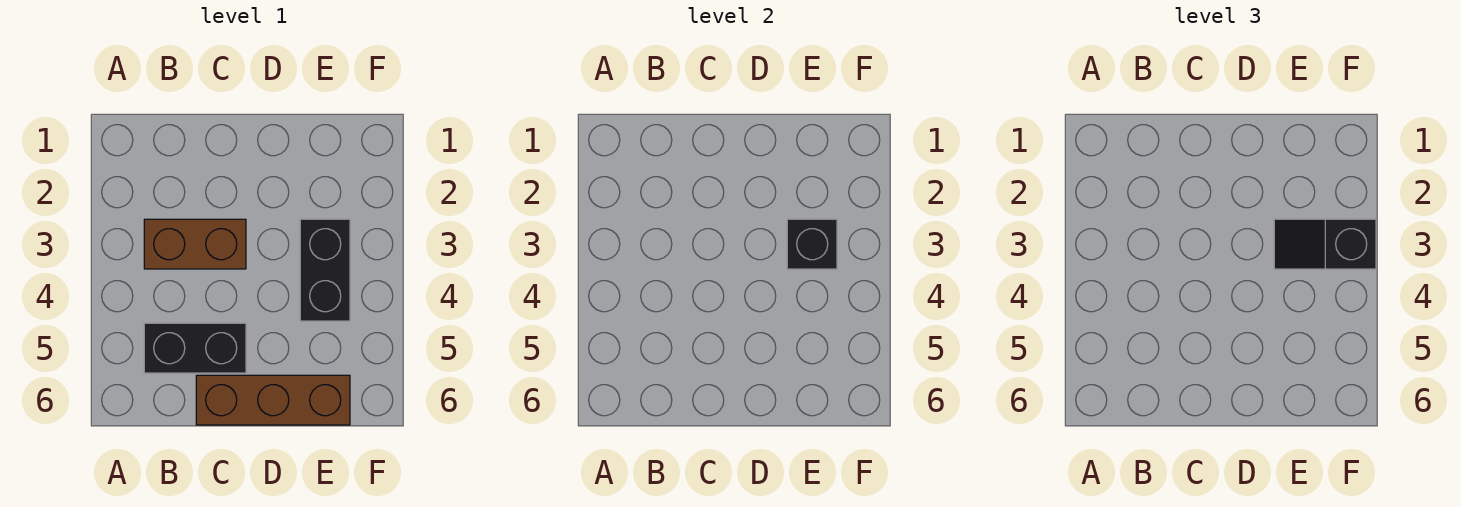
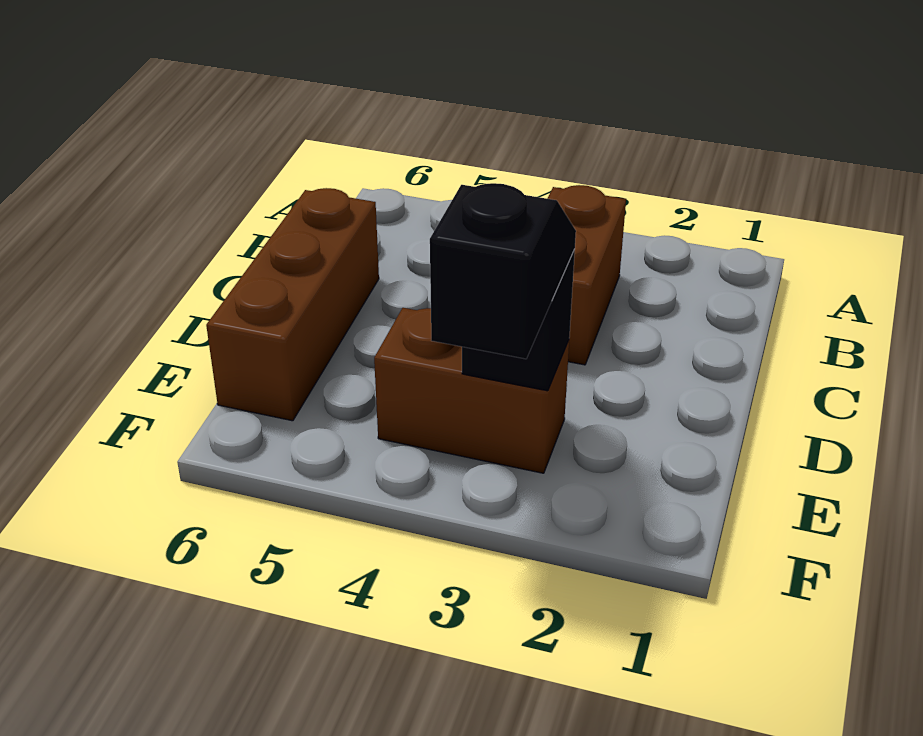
black 1x2 brick [144,323,246,373] -> none
black 1x2 brick [300,219,350,321] -> brown 1x2 brick [374,308,569,473]

